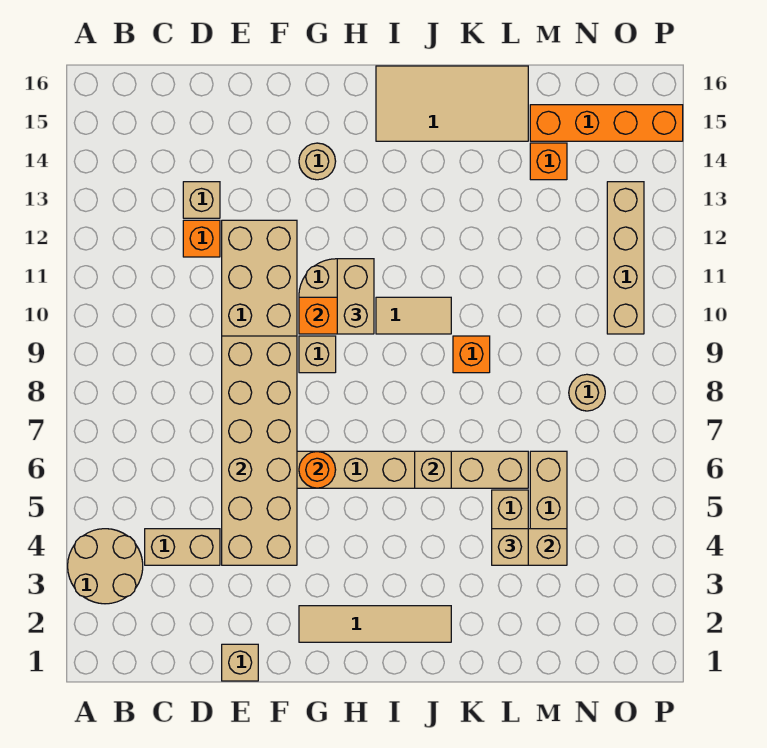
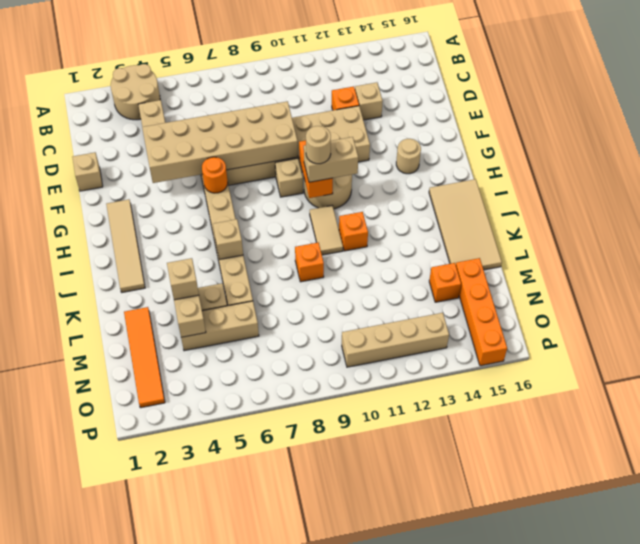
none -> orange 1x1 brick [339,212,368,251]
none -> orange 1x4 tile [124,307,165,408]
tan 1x1 round brick [569,374,605,411] -> tan 1x1 round brick moved to [306,126,331,164]

